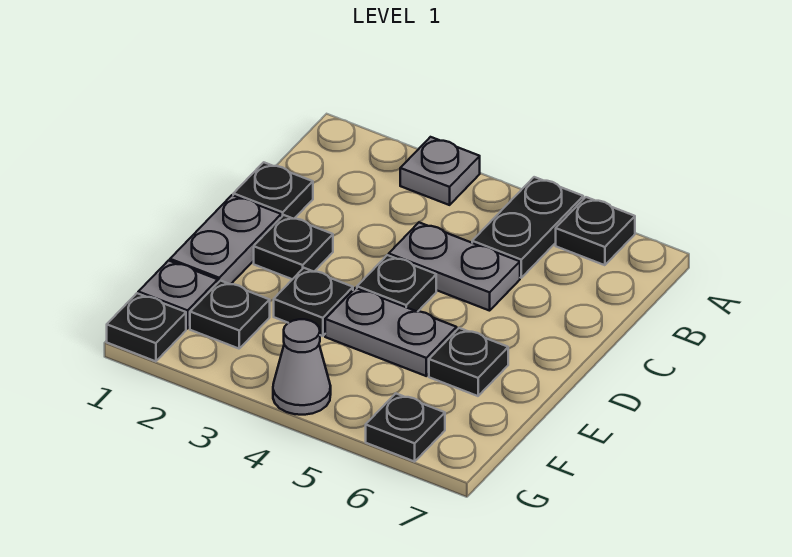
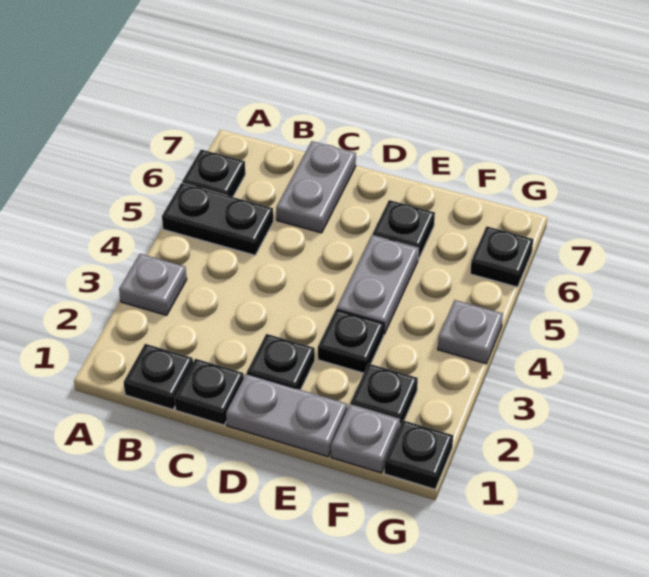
grey 1x2 plate [389,223,520,311] -> grey 1x2 plate moved to [276,141,356,233]
black 1x1 plate [357,255,436,312] -> black 1x1 plate moved to [124,344,193,409]
grey 1x1 cone [273,319,331,415] -> grey 1x1 plate [438,300,503,364]

